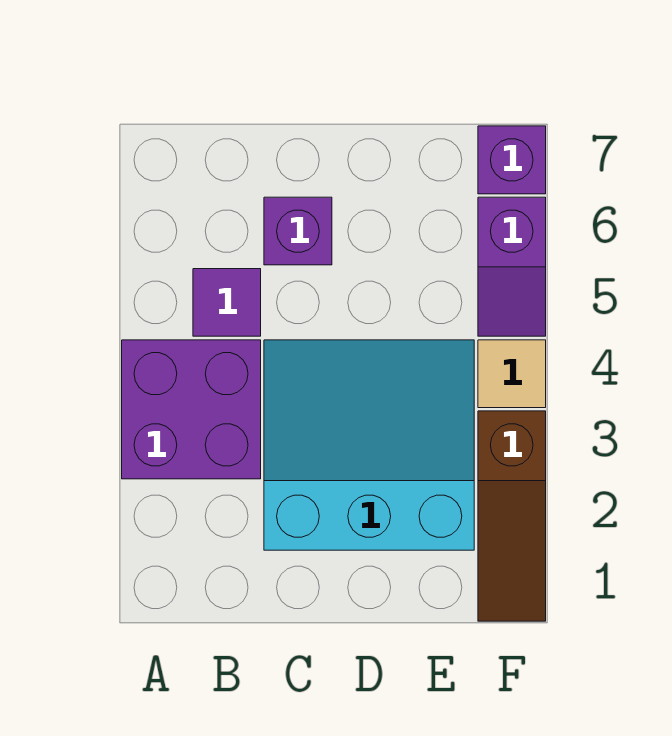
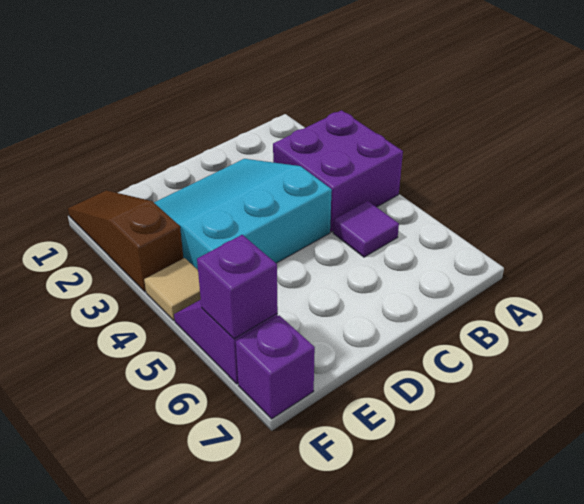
cyan 3x3 slope [264,340,474,550] -> cyan 3x3 slope turned to [154,159,332,270]
purple 1x1 brick [264,197,332,265] -> purple 1x1 brick moved to [197,235,278,339]

